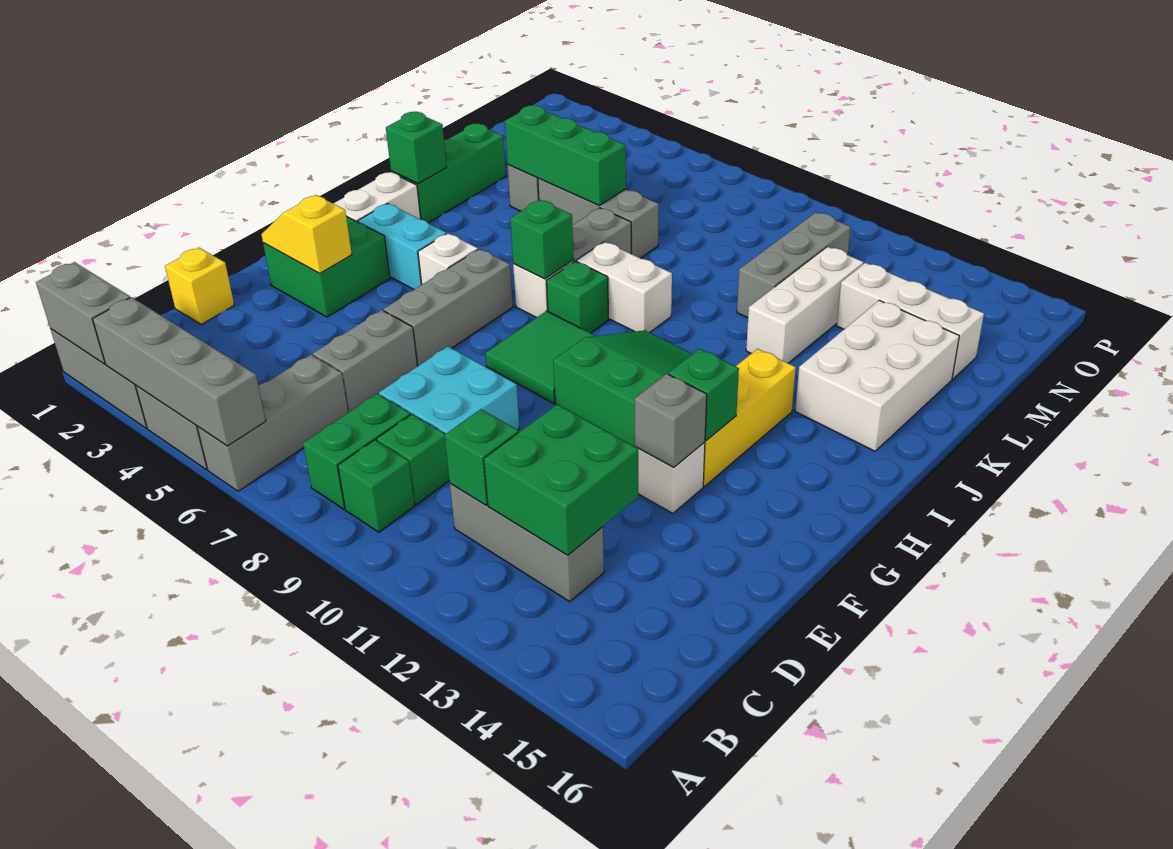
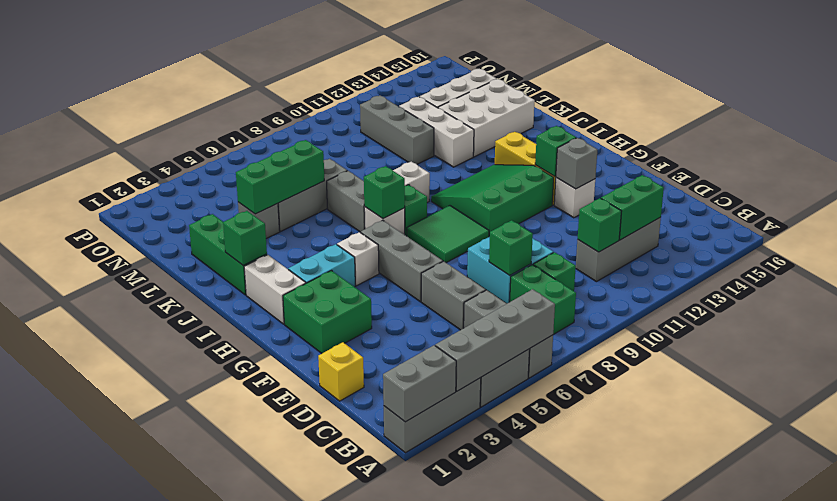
green 1x1 brick [338,440,415,532] -> green 1x1 brick moved to [489,220,533,275]
green 2x2 brick [484,405,638,555] -> green 1x2 brick [601,175,664,240]
yellow 1x2 slope [261,195,352,273] -> none
white 2x3 brick [795,300,959,451] -> white 2x3 brick turned to [438,79,535,157]

